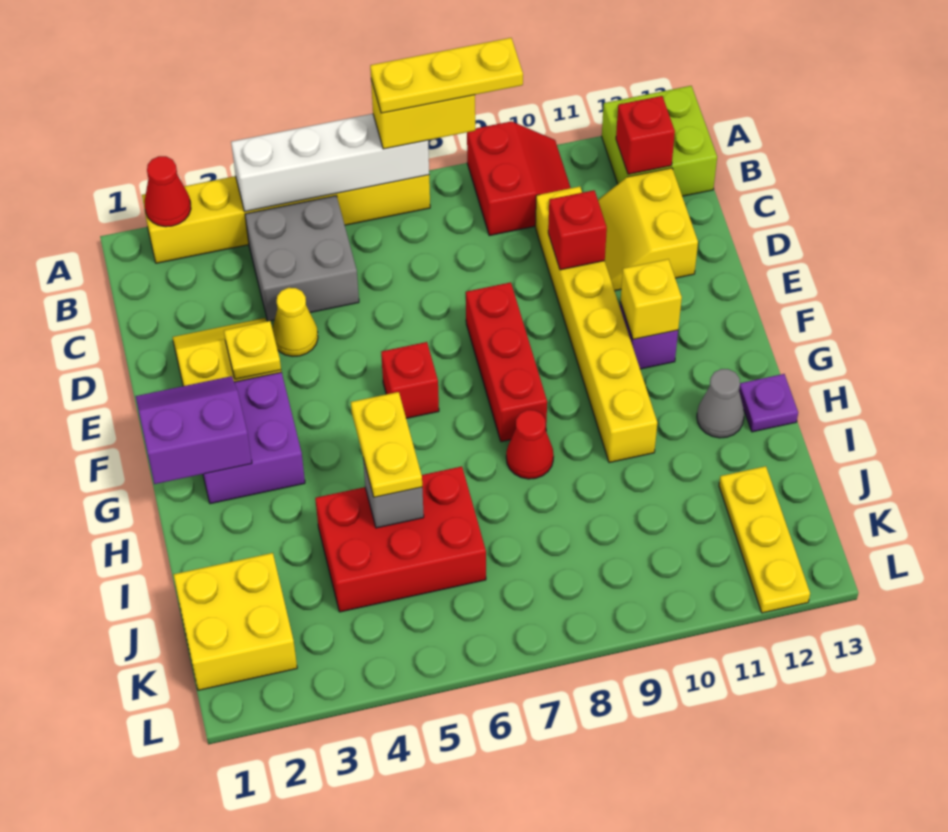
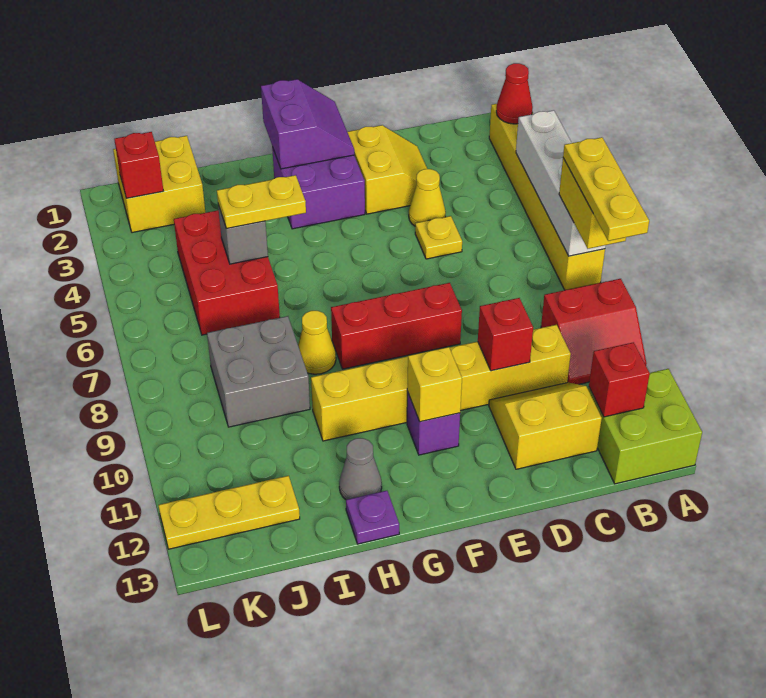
grey 2x2 brick [245,196,359,321] -> grey 2x2 brick moved to [207,316,310,427]
yellow 1x1 plate [224,321,281,379] -> yellow 1x1 plate moved to [415,216,462,259]
red 1x1 brick [381,342,439,418] -> red 1x1 brick moved to [114,132,163,198]
red 1x1 cone [506,410,554,479] -> yellow 1x1 cone [298,311,336,374]

